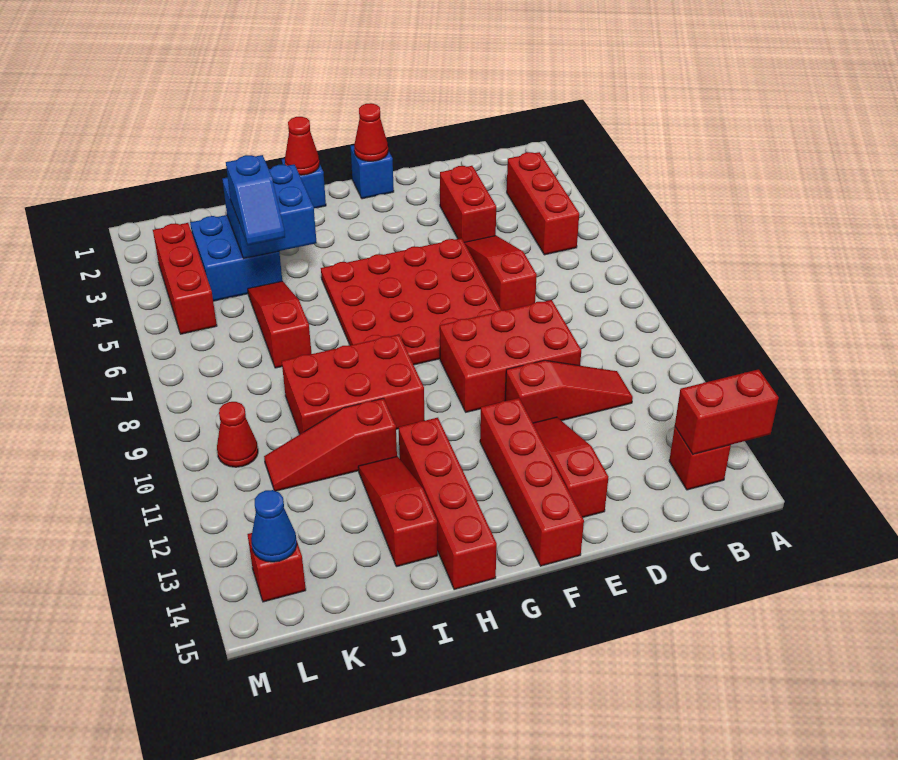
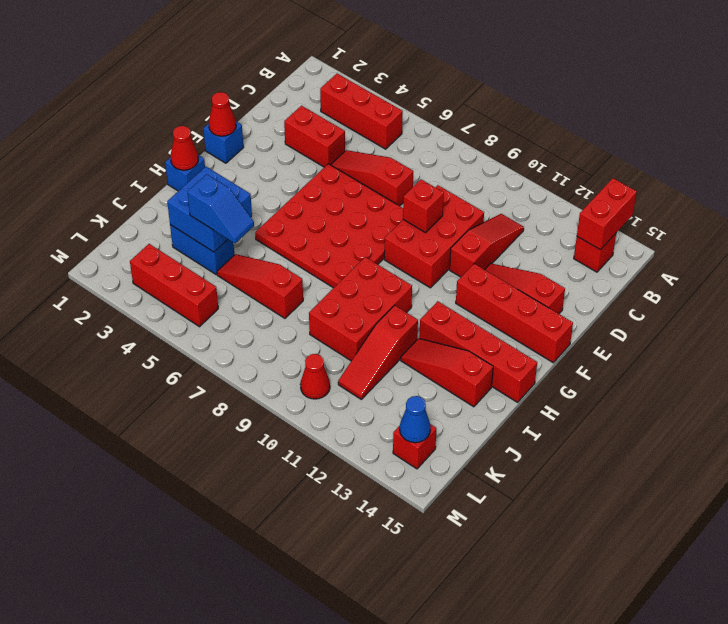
none -> red 1x1 brick [403,179,444,233]
blue 2x2 brick [190,215,282,301] -> blue 1x2 brick [170,225,234,274]

